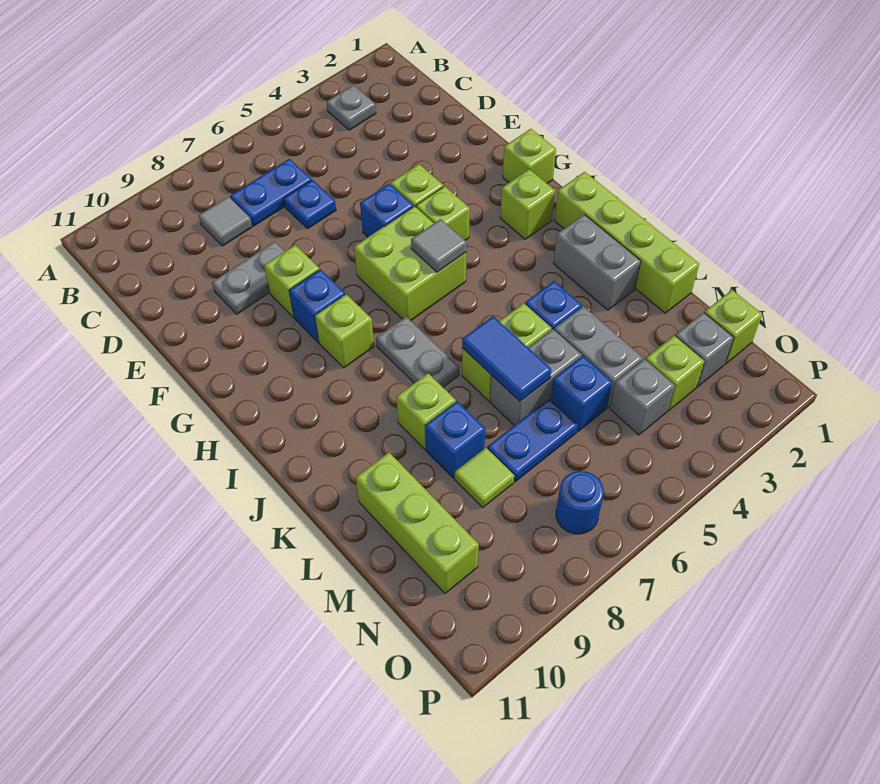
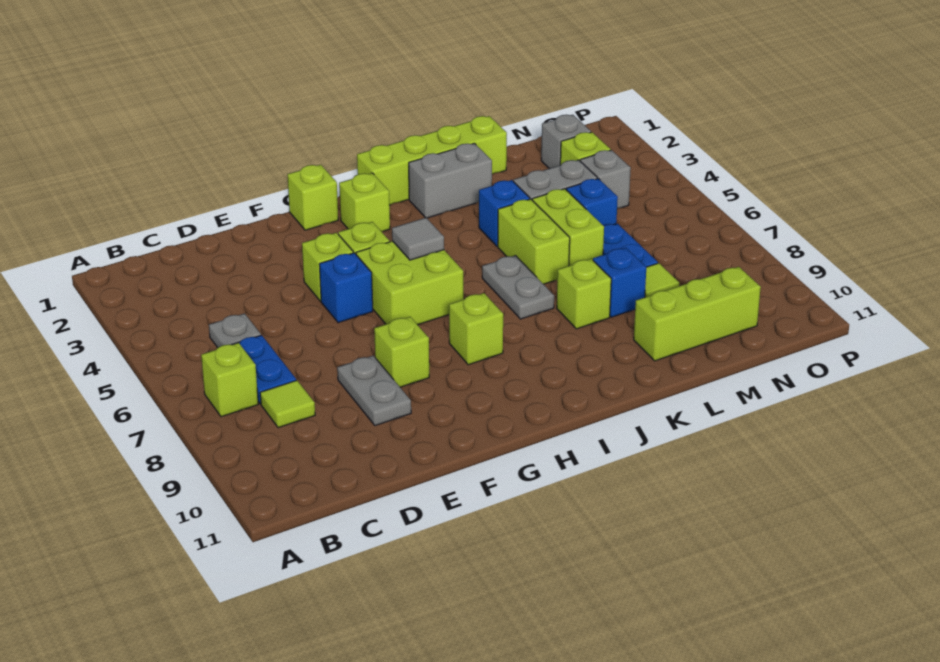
grey 1x1 plate [327,85,376,130] -> grey 1x1 plate moved to [209,314,261,348]
grey 1x1 tile [199,197,252,246] -> lime 1x1 tile [260,380,315,428]
blue 1x1 plate [284,180,336,229] -> none
blue 1x1 brick [289,269,345,342] -> none
grey 1x2 plate [376,317,459,387] -> grey 1x2 plate turned to [482,256,554,319]
blue 1x2 tile [462,316,551,401] -> none
grey 1x2 brick [490,329,581,425] -> lime 1x2 brick [532,189,604,266]
lime 1x1 brick [705,290,762,364] -> lime 1x1 brick moved to [201,343,258,417]
blue 1x1 round brick [556,471,604,534] -> none

